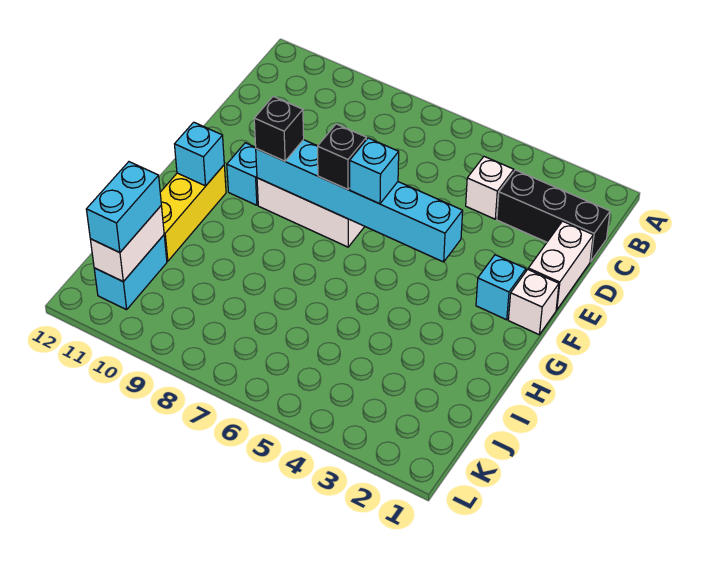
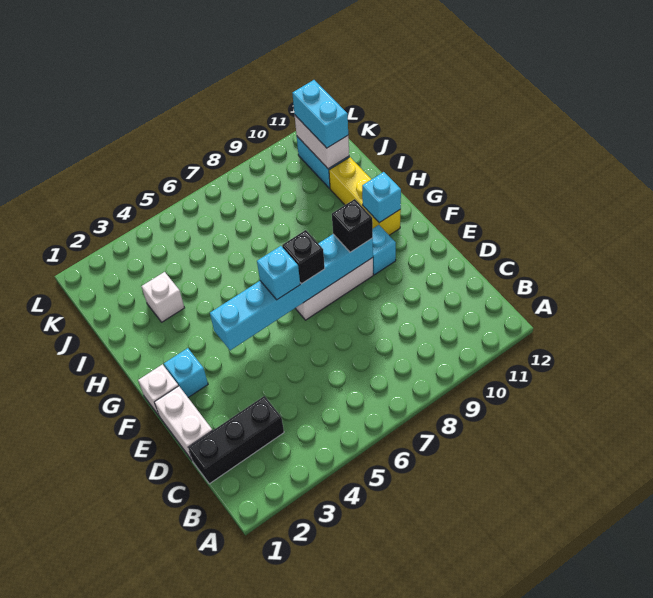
white 1x1 brick [466,157,514,219] -> white 1x1 brick moved to [141,272,184,322]

